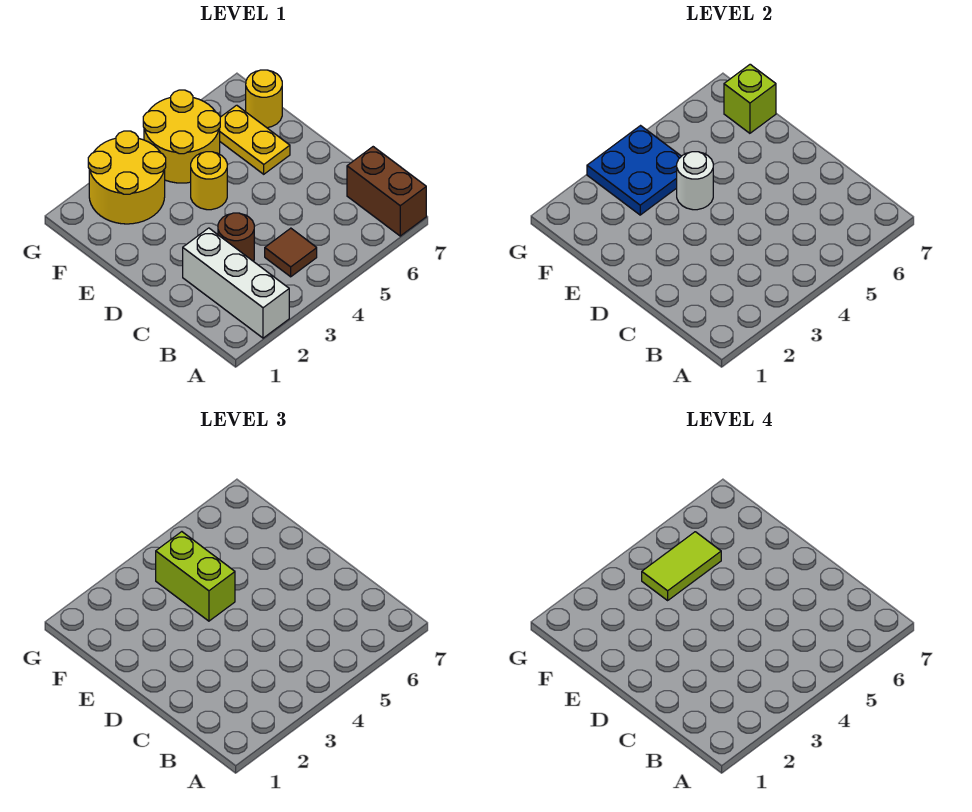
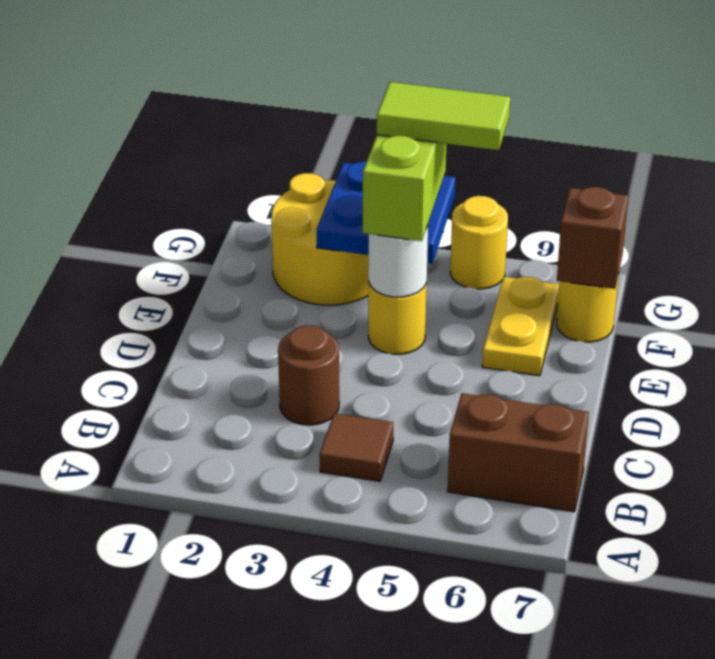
white 1x3 brick [183,228,289,338] -> none
brown 1x2 brick [347,147,426,236] -> brown 1x2 brick turned to [448,393,589,512]
yellow 2x2 round brick [143,90,220,183] -> yellow 1x1 round brick [450,196,508,289]
lime 1x1 brick [724,64,776,133] -> brown 1x1 brick [557,187,628,289]

